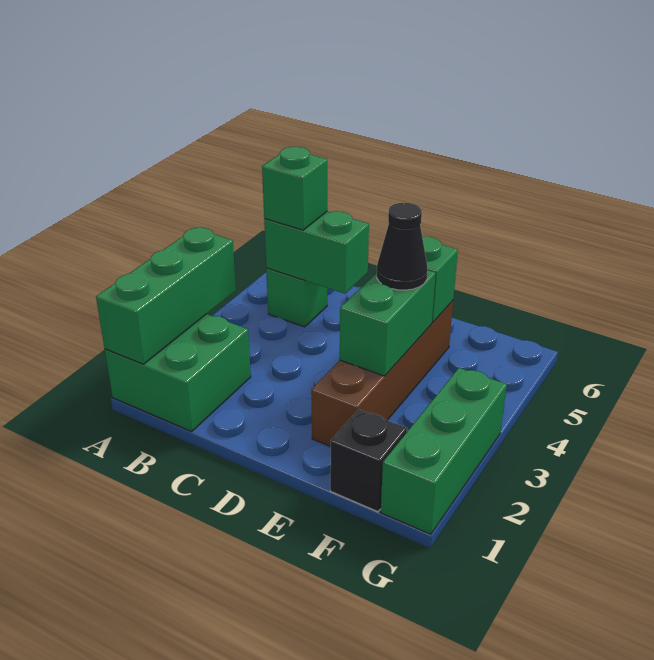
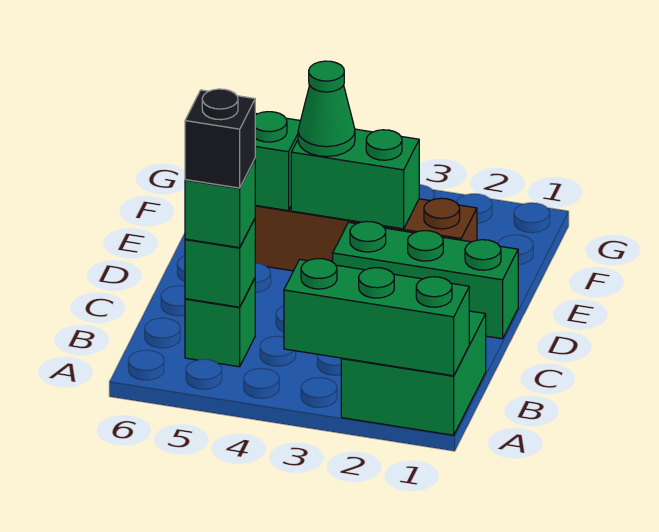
green 1x2 brick [264,211,369,294] -> green 1x1 brick [185,219,255,307]
black 1x1 cone [377,203,427,290] -> green 1x1 cone [298,61,355,156]
black 1x1 brick [330,409,407,512] -> black 1x1 brick moved to [185,89,255,188]
green 1x3 brick [381,368,507,534] -> green 1x3 brick moved to [333,222,518,339]

